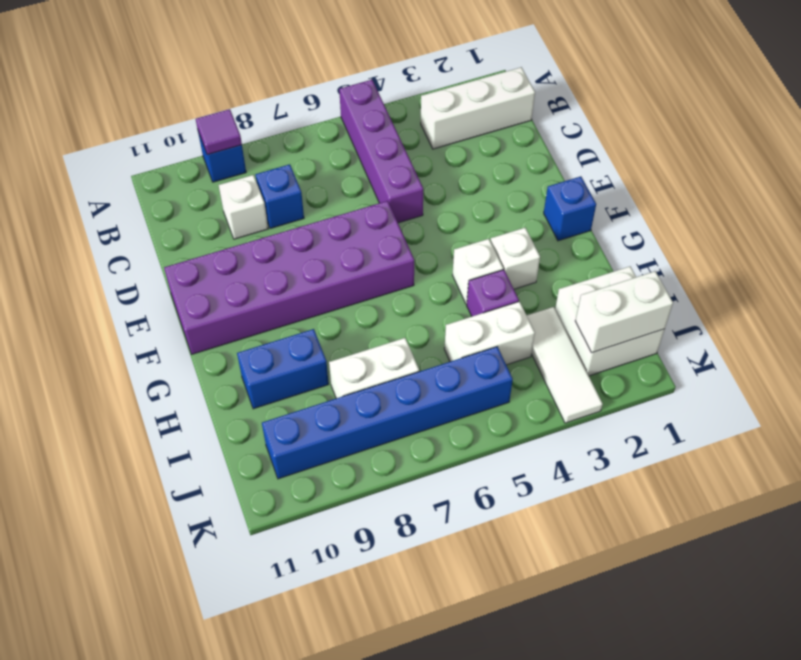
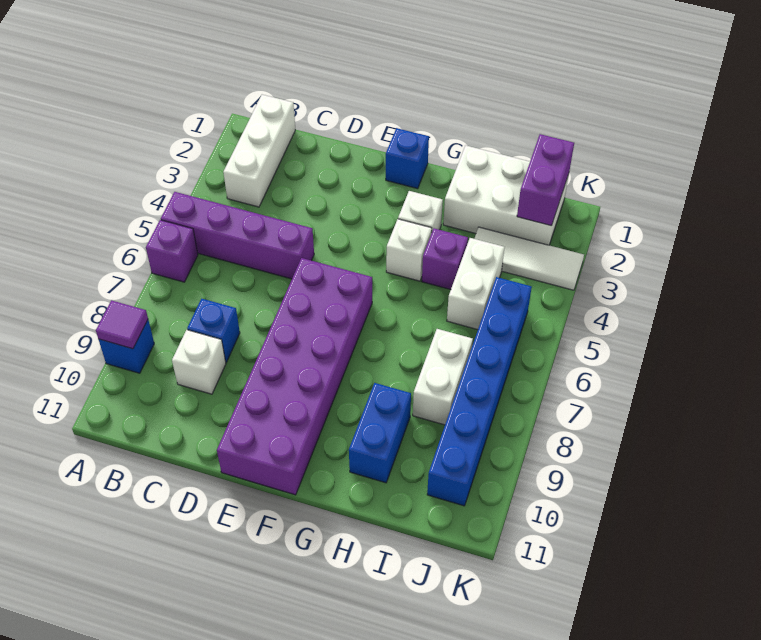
none -> purple 1x1 brick [146,220,198,282]
white 2x2 brick [555,267,665,376] -> white 2x3 brick [443,145,569,245]
white 1x2 brick [575,271,673,353] -> purple 1x2 brick [517,134,574,226]

